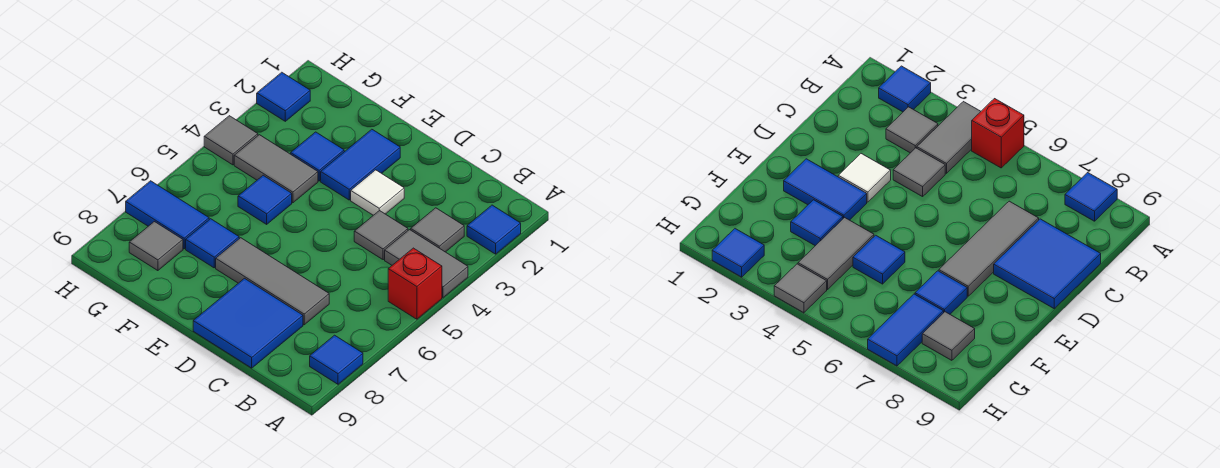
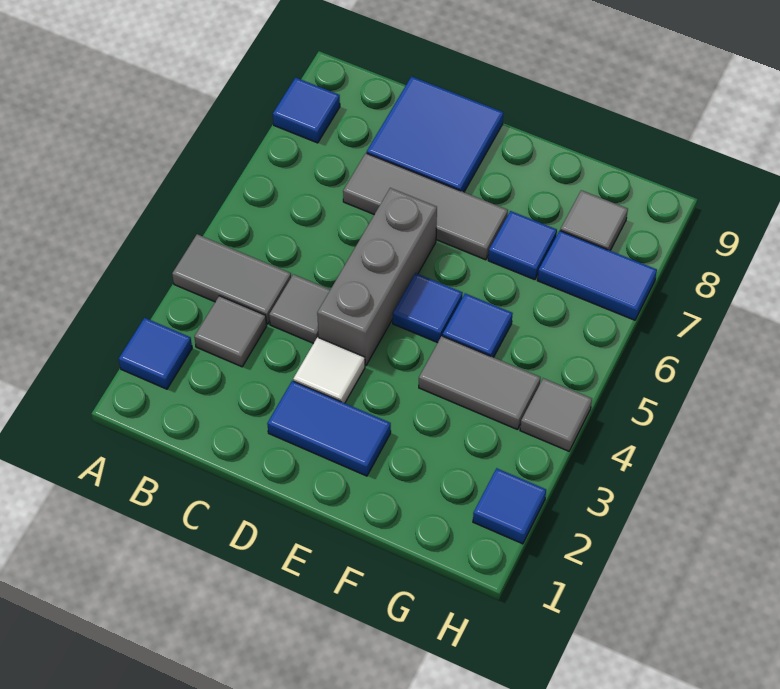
red 1x1 brick [388,248,442,319] -> none
none -> grey 1x3 brick [317,188,437,365]
blue 1x2 tile [321,129,400,200] -> blue 1x2 tile turned to [267,381,391,476]
blue 1x1 tile [291,132,344,181] -> blue 1x1 tile moved to [393,273,463,343]

